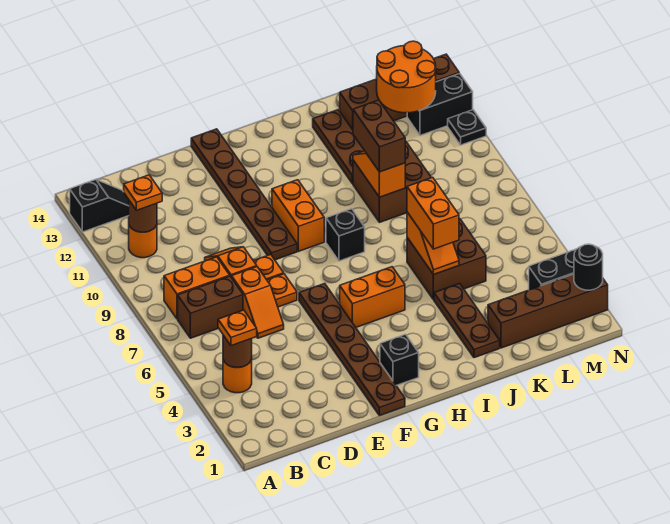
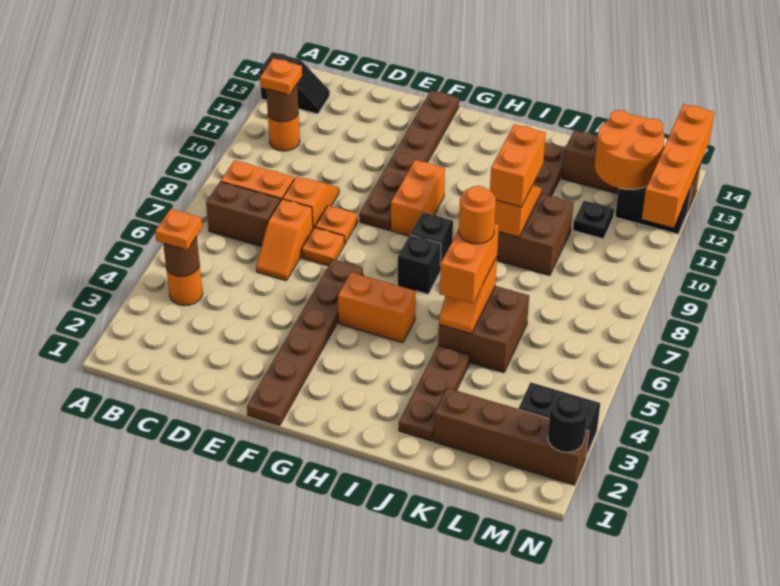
black 1x1 brick [380,334,419,385] -> black 1x1 brick moved to [398,235,441,294]
none -> orange 1x1 round brick [459,186,496,244]
brown 1x2 brick [353,100,405,172] -> orange 1x2 brick [490,124,546,207]
black 1x1 plate [448,110,486,145] -> black 1x1 plate moved to [573,201,614,239]
none -> orange 1x4 brick [642,104,714,228]

